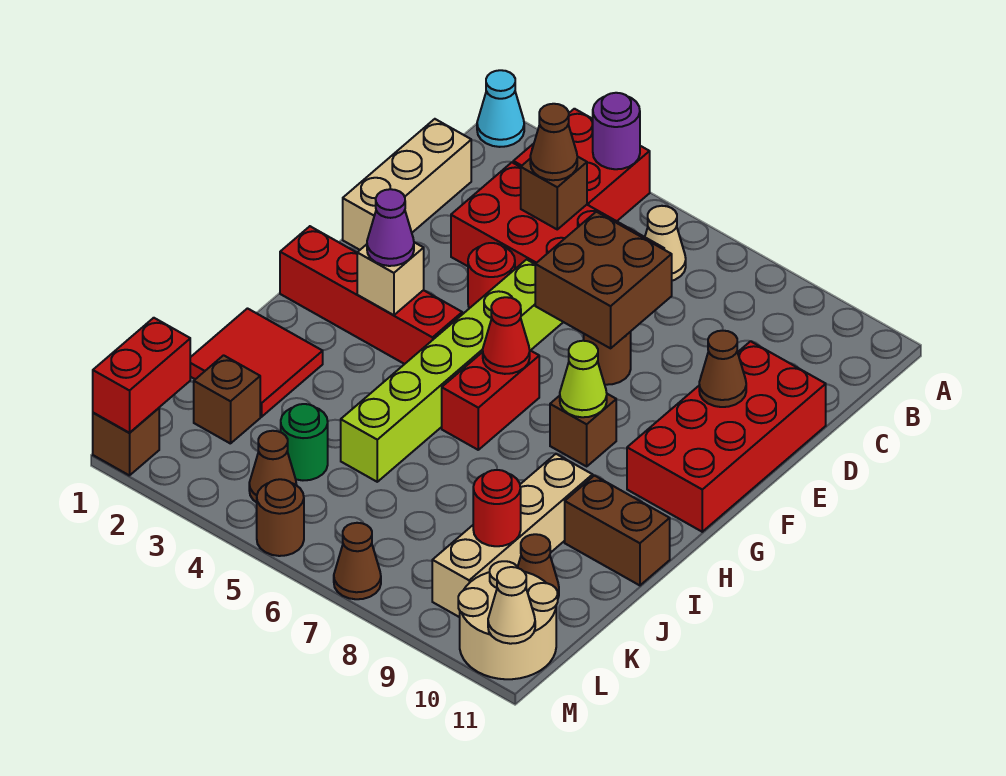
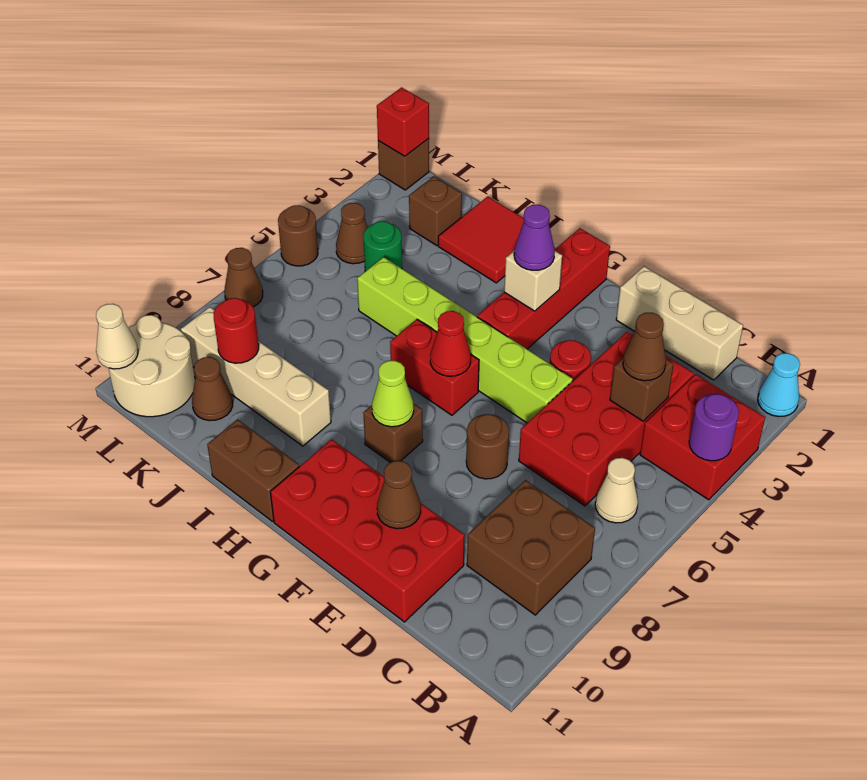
brown 2x2 brick [535,212,672,348] -> brown 2x2 brick moved to [467,480,595,615]
brown 1x2 brick [565,475,670,585] -> brown 1x2 brick turned to [207,420,299,522]
red 1x2 brick [93,318,190,433] -> red 1x1 brick [377,87,429,156]

